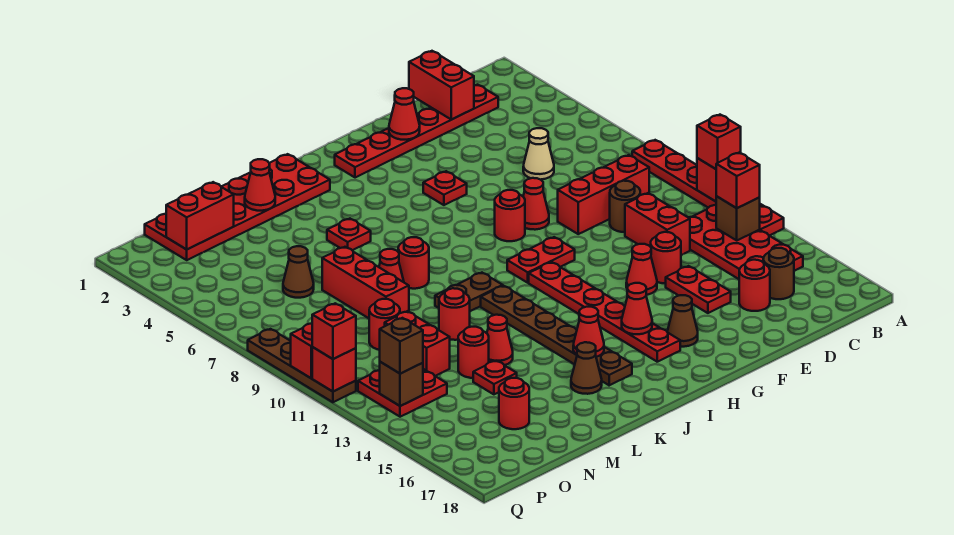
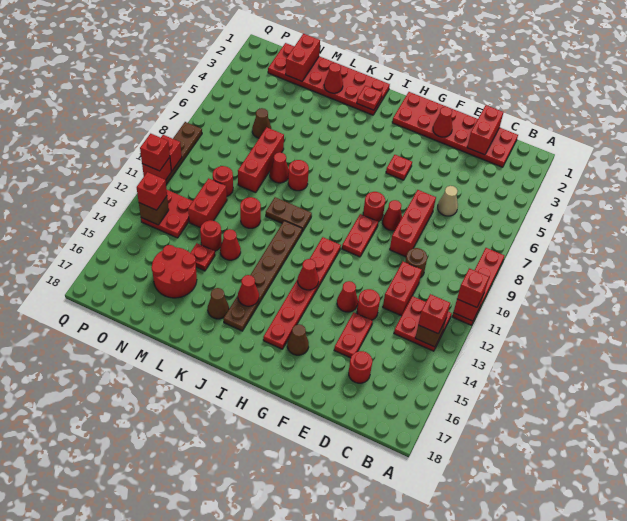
red 1x6 plate [632,140,784,236] -> red 1x4 plate [452,248,504,325]
red 2x4 plate [688,205,803,279] -> red 2x2 plate [394,296,452,351]
red 1x6 plate [335,85,498,178] -> red 2x6 plate [392,92,518,167]
red 1x3 brick [558,155,649,234] -> red 1x3 brick turned to [390,190,436,257]
brown 1x1 round brick [763,248,794,299] -> none
red 1x2 plate [507,237,575,283] -> red 1x2 plate turned to [342,214,378,257]
red 1x1 cone [622,283,652,334] -> red 1x1 cone moved to [298,259,319,290]
red 1x1 plate [327,219,371,250] -> red 1x1 plate moved to [357,86,382,110]
red 1x2 brick [166,182,234,249] -> red 1x2 brick turned to [286,34,320,81]
red 1x1 round brick [499,378,529,429] -> red 2x2 round brick [151,245,197,298]
brown 1x1 brick [380,318,423,374] -> red 1x1 brick [137,172,167,210]

